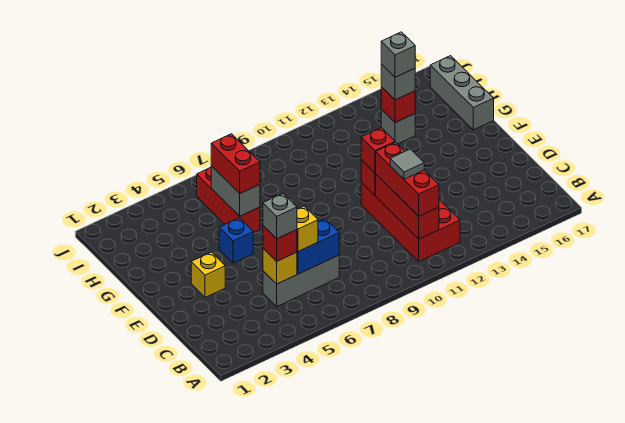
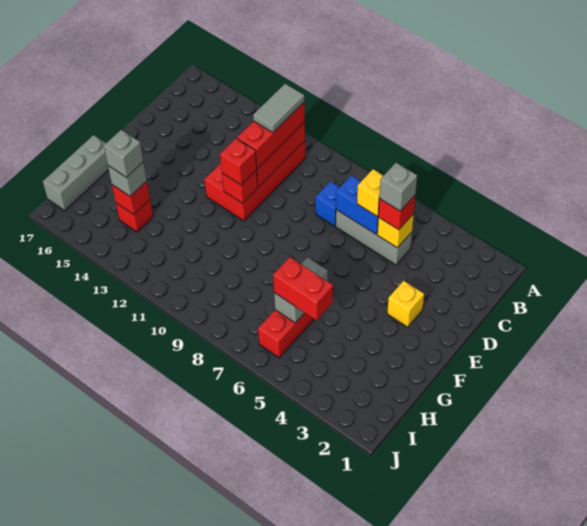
grey 1x1 tile [390,149,424,179] -> grey 1x2 tile [253,84,305,133]
blue 1x1 brick [219,218,253,263] -> blue 1x1 brick moved to [316,181,340,226]
red 1x2 brick [211,134,260,194] -> red 1x2 brick turned to [273,257,333,320]
grey 1x1 brick [381,109,415,144] -> red 1x1 brick [116,200,153,232]

